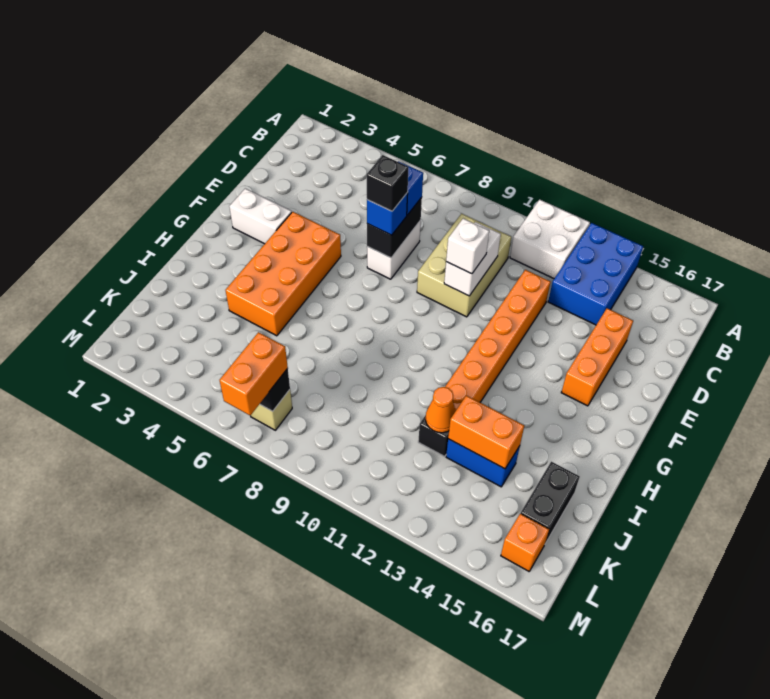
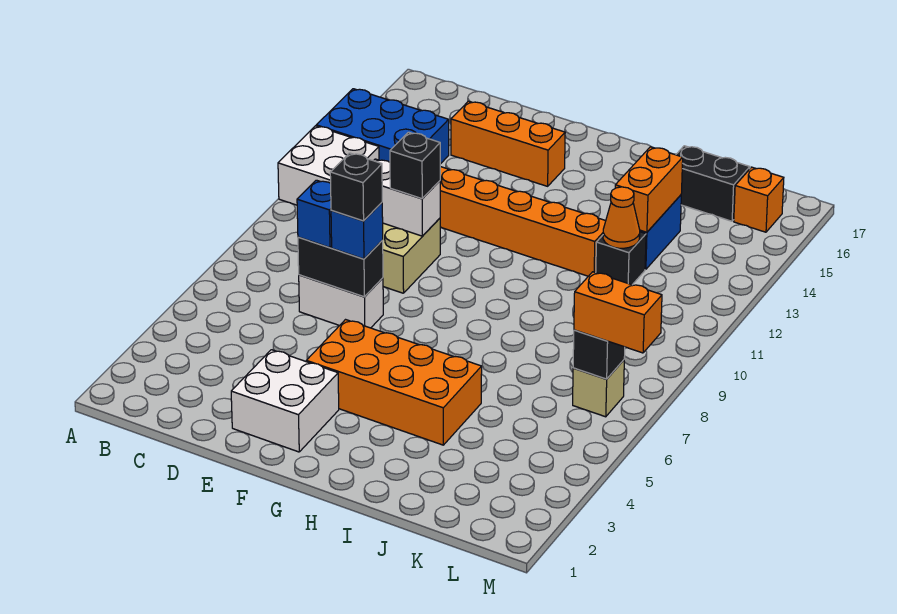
white 1x1 brick [446,218,489,274] -> black 1x1 brick [390,132,440,199]
white 1x2 brick [229,188,292,244] -> white 2x2 brick [231,350,339,452]

